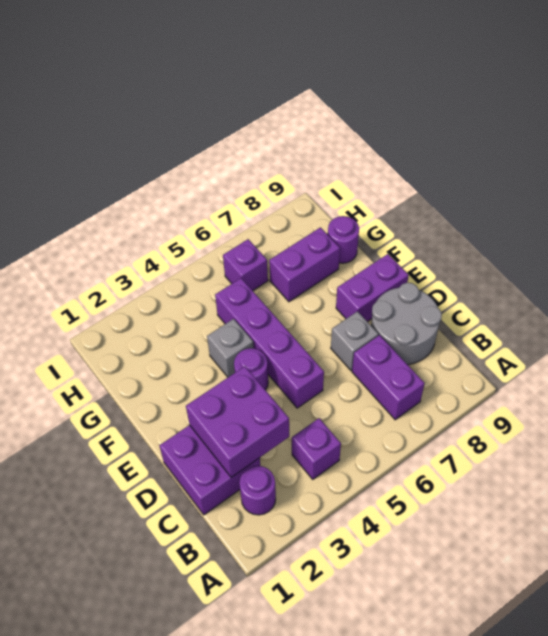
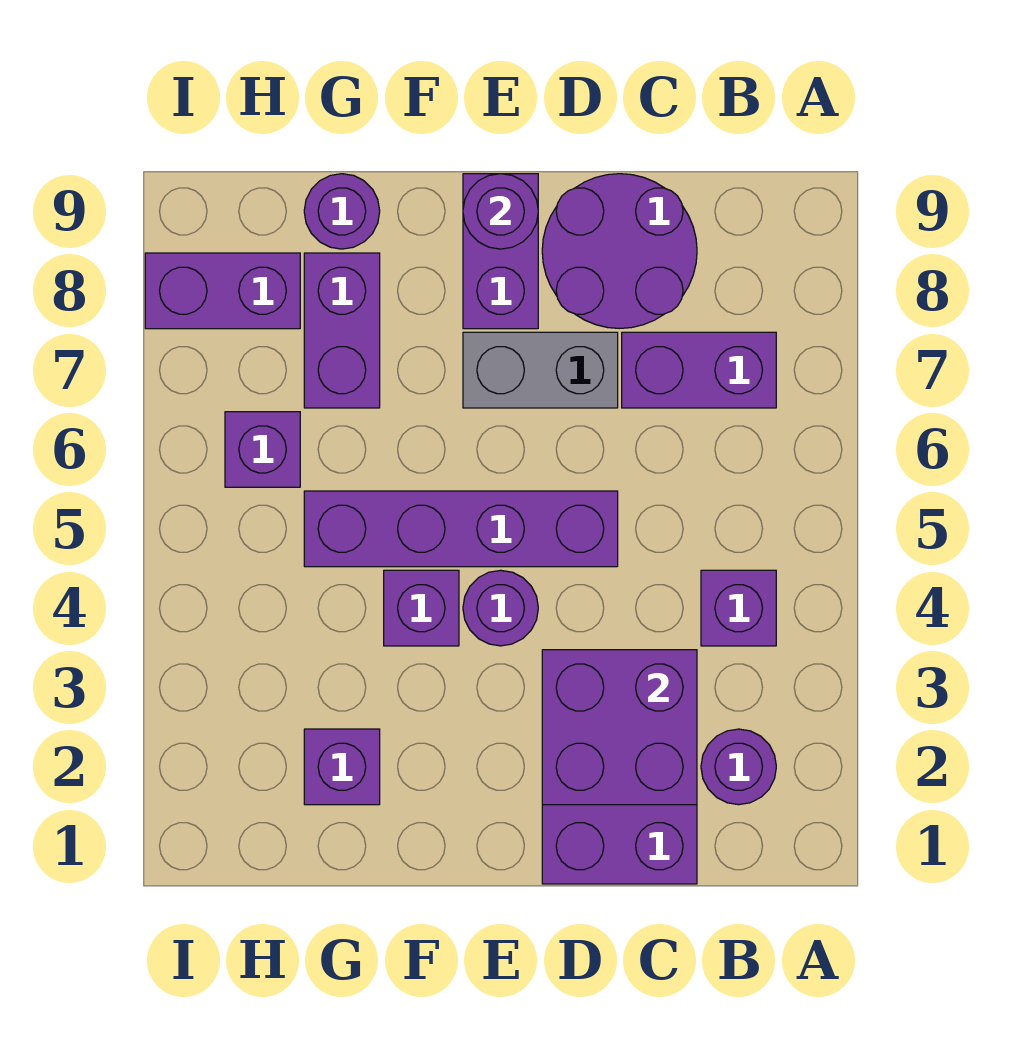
grey 2x2 round brick [371,283,442,364] -> purple 2x2 round brick [542,174,697,329]
grey 1x1 brick [331,311,379,371] -> grey 1x2 brick [463,332,618,408]
none -> purple 1x1 round brick [463,174,538,249]
grey 1x1 brick [207,319,254,377] -> purple 1x1 brick [384,570,459,646]
none -> purple 1x1 brick [304,729,380,805]
none -> purple 1x2 brick [145,253,300,329]

